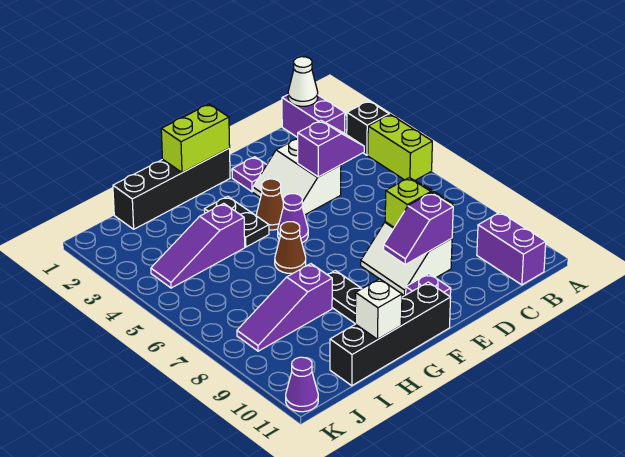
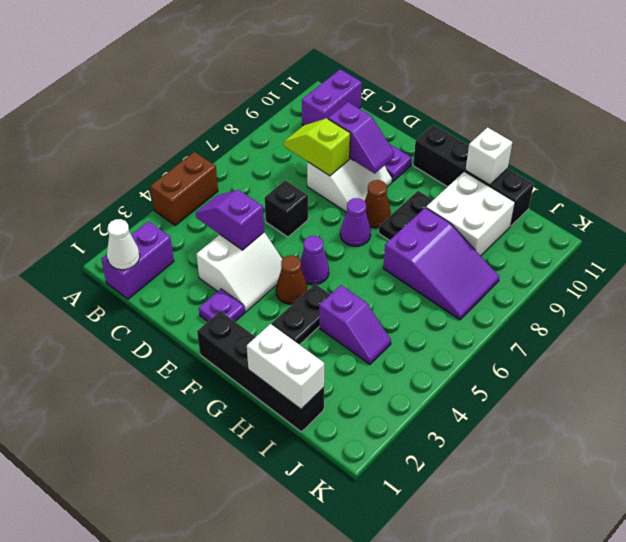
black 1x1 brick [347,101,389,155] -> black 1x1 brick moved to [265,180,308,237]
lime 1x2 brick [368,115,432,180] -> brown 1x2 brick [150,152,218,225]
lime 1x2 brick [161,104,230,173] -> none
brown 1x1 cone [275,222,306,273] -> brown 1x1 cone moved to [364,180,391,228]
none -> white 1x2 brick [247,324,324,409]
purple 1x3 slope [151,203,245,288] -> purple 1x2 slope [319,285,391,364]
purple 1x3 slope [237,264,332,351] -> purple 2x3 slope [383,208,499,320]
none -> white 2x2 brick [426,172,515,256]
purple 1x1 cone [286,357,318,412] -> purple 1x1 cone moved to [340,198,371,246]

